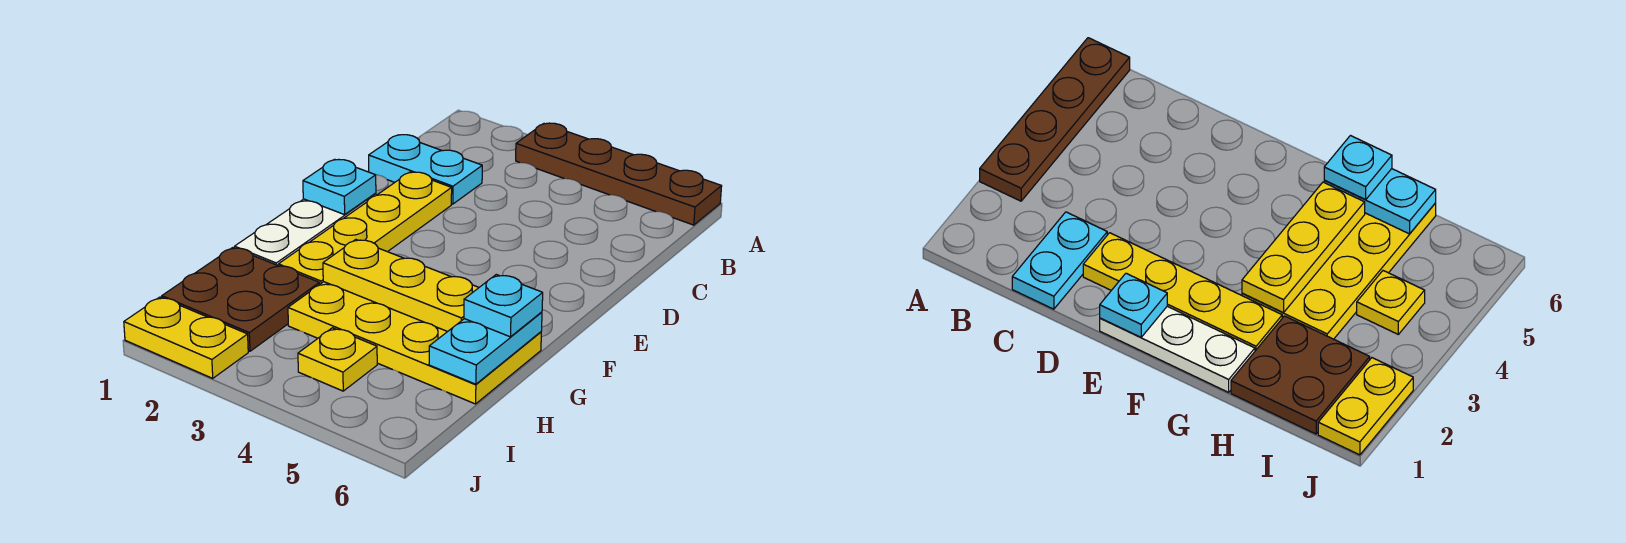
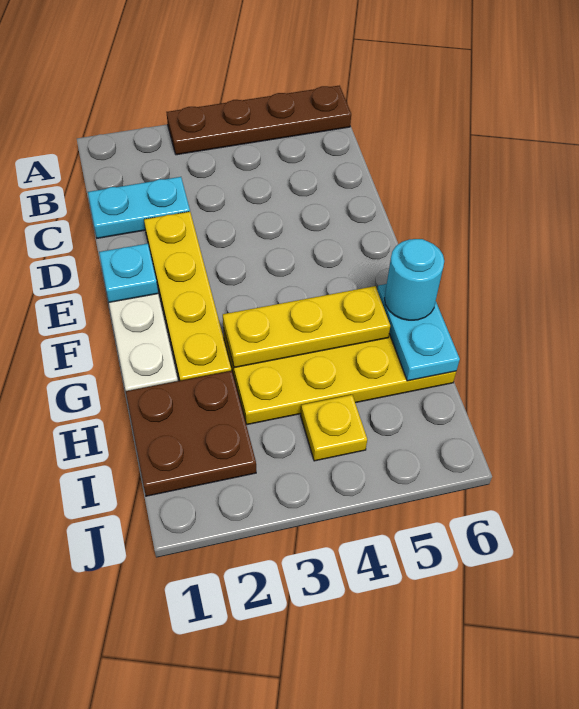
cyan 1x1 plate [464,275,543,337] -> cyan 1x1 round brick [384,239,444,320]
yellow 1x2 plate [124,297,248,378] -> none

